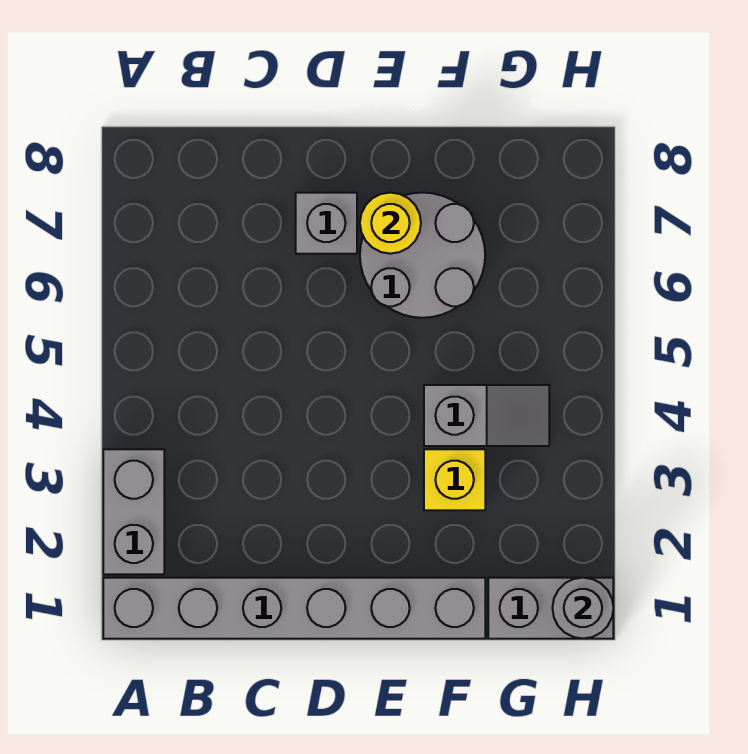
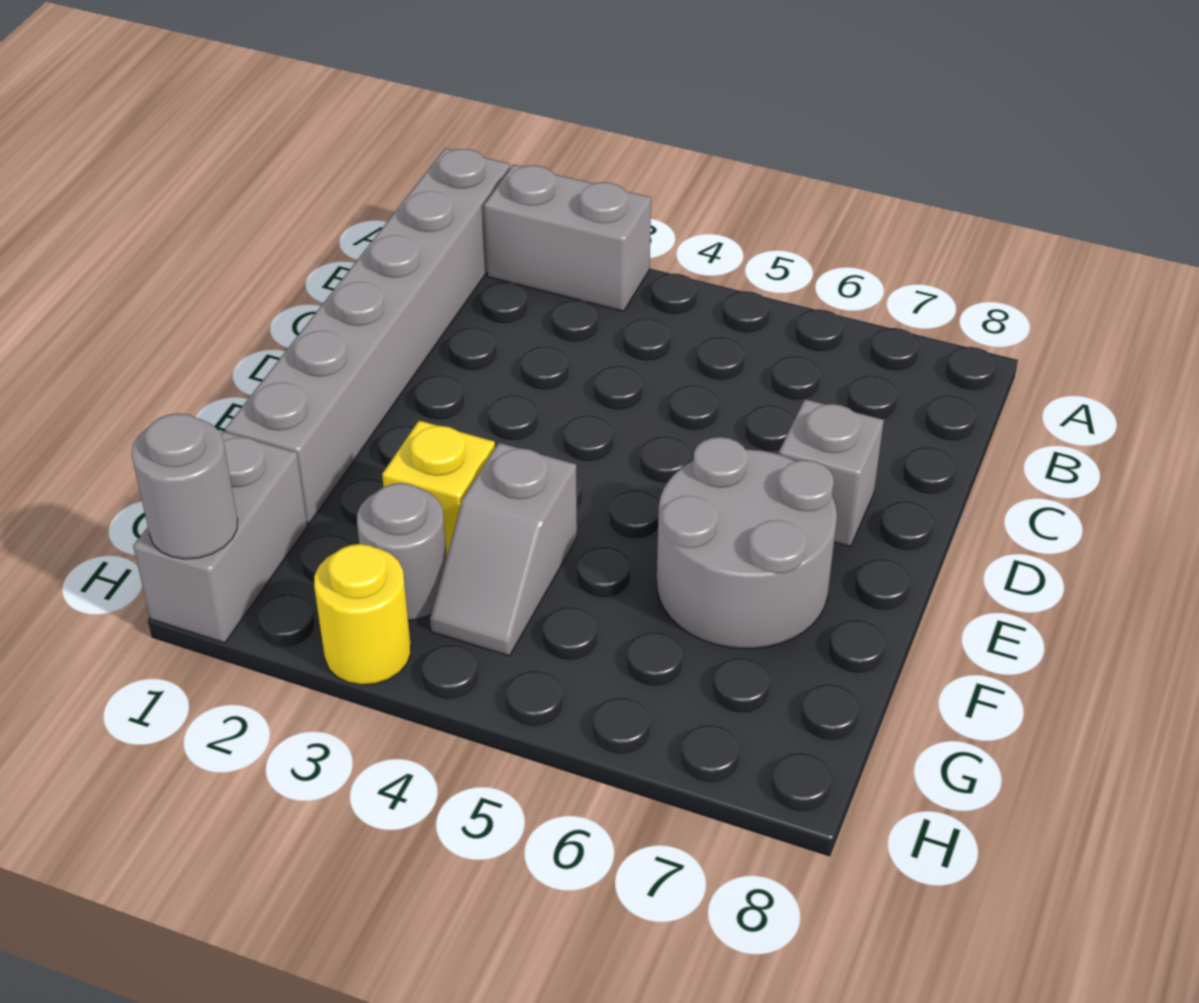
yellow 1x1 round brick [360,193,421,254] -> yellow 1x1 round brick moved to [314,544,411,685]
none -> grey 1x1 round brick [357,483,447,621]

